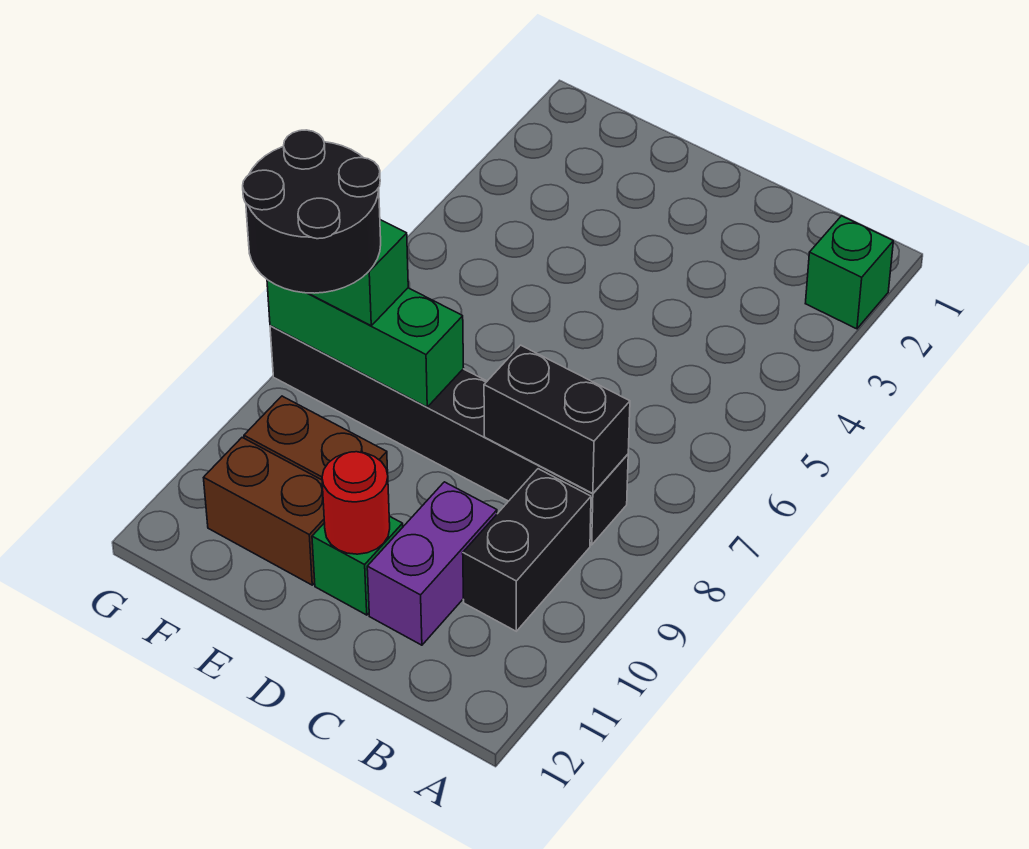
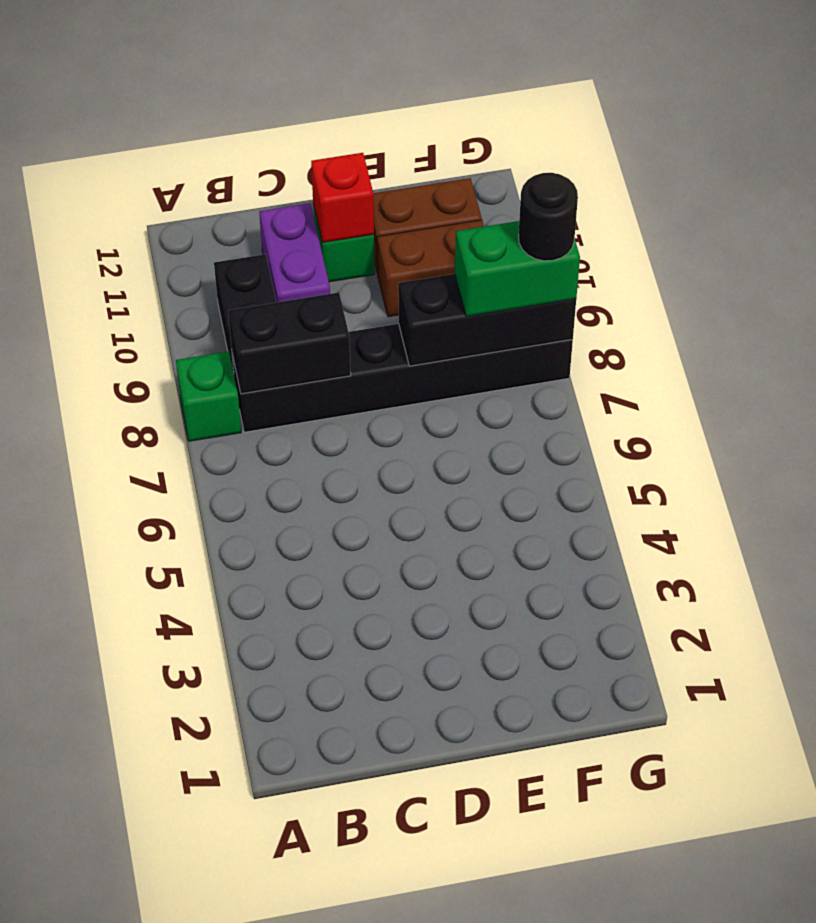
green 1x1 brick [805,216,893,329] -> green 1x1 brick moved to [176,351,241,441]
red 1x1 round brick [322,452,390,554] -> red 1x1 brick [311,153,374,243]
green 1x3 brick [267,280,463,407] -> black 1x3 brick [398,274,576,366]
black 2x2 round brick [243,130,381,293] -> black 1x1 round brick [519,173,578,261]

